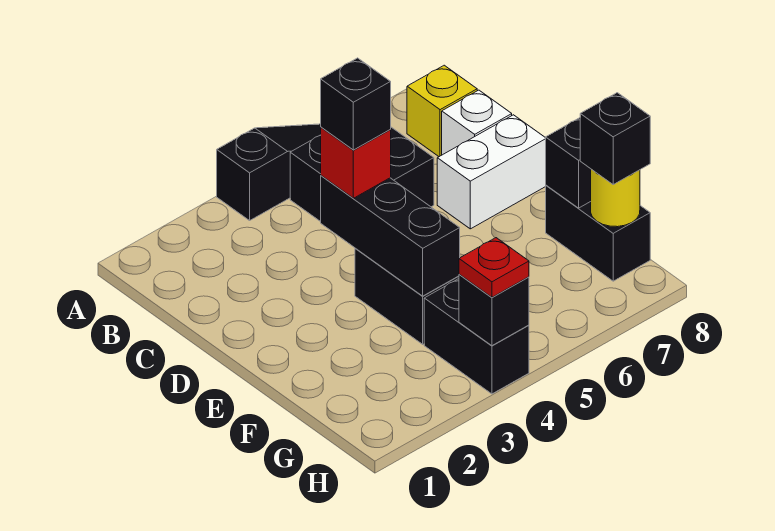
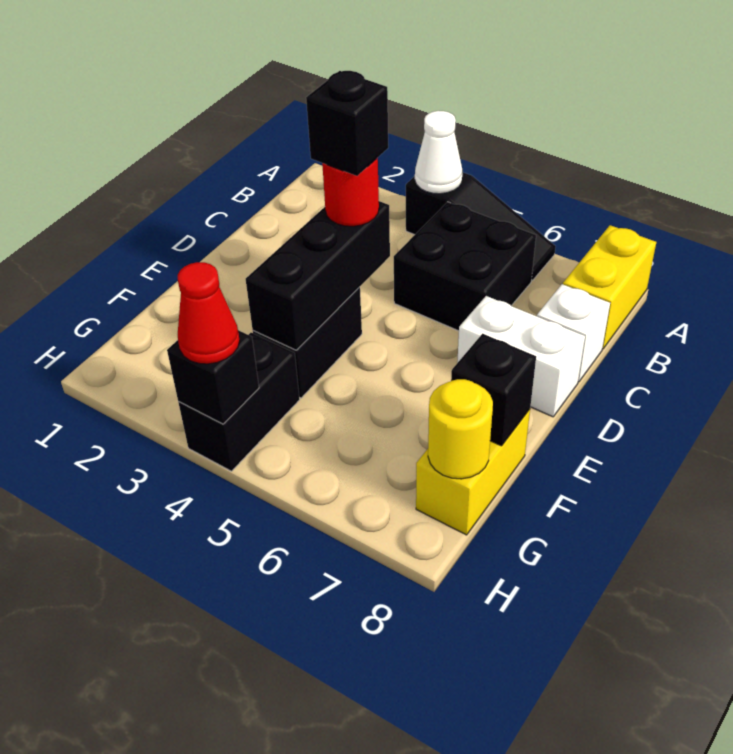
none -> white 1x1 cone [415,111,462,194]
yellow 1x1 brick [407,65,477,157] -> yellow 1x2 brick [563,225,656,349]
red 1x1 brick [321,127,391,198] -> red 1x1 round brick [322,158,379,226]
black 1x2 brick [546,185,650,281] -> yellow 1x2 brick [416,409,530,535]
black 1x1 brick [580,93,650,184] -> none
red 1x1 plate [459,238,529,297] -> red 1x1 cone [178,262,240,364]

